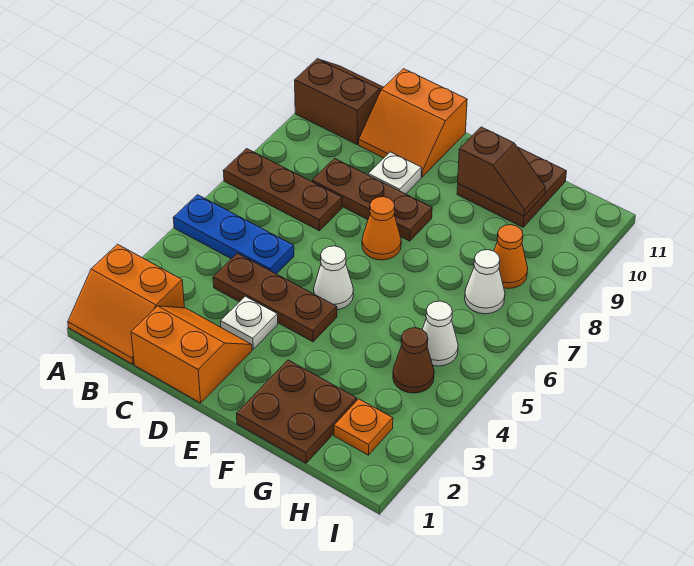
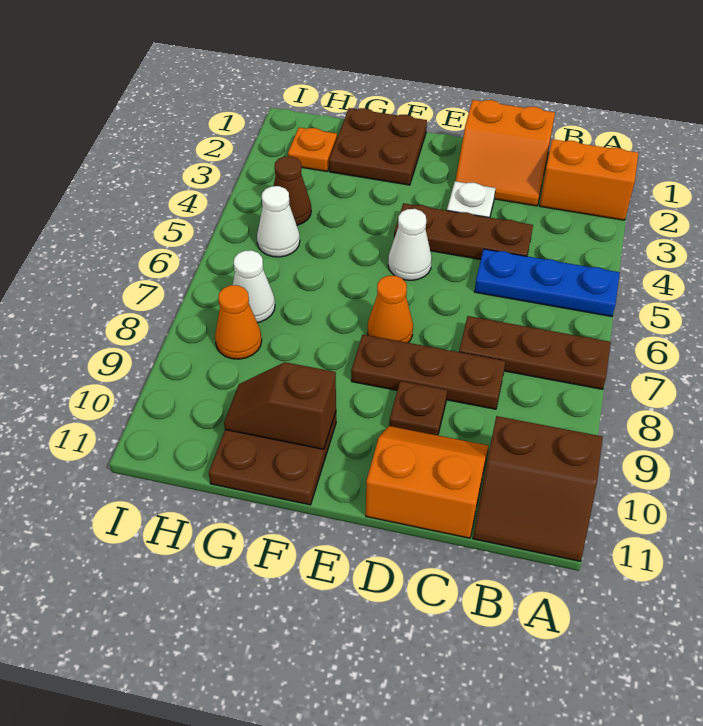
white 1x1 plate [368,152,422,194] -> brown 1x1 plate [389,381,447,435]

